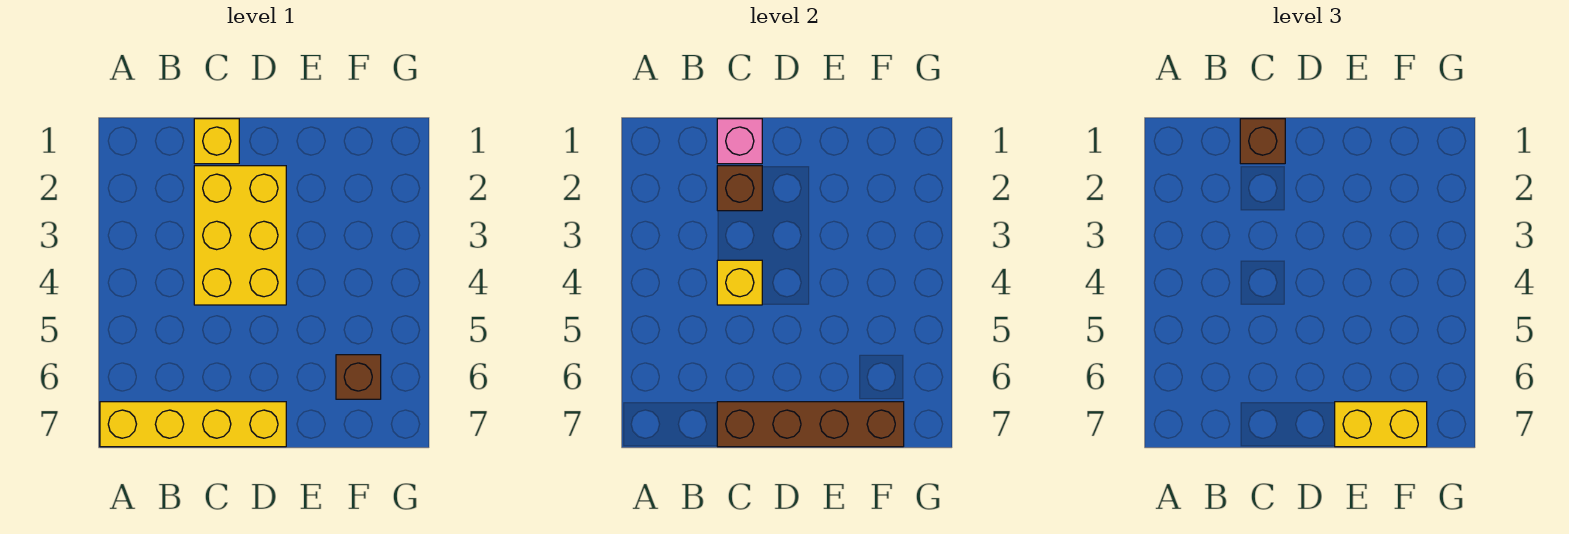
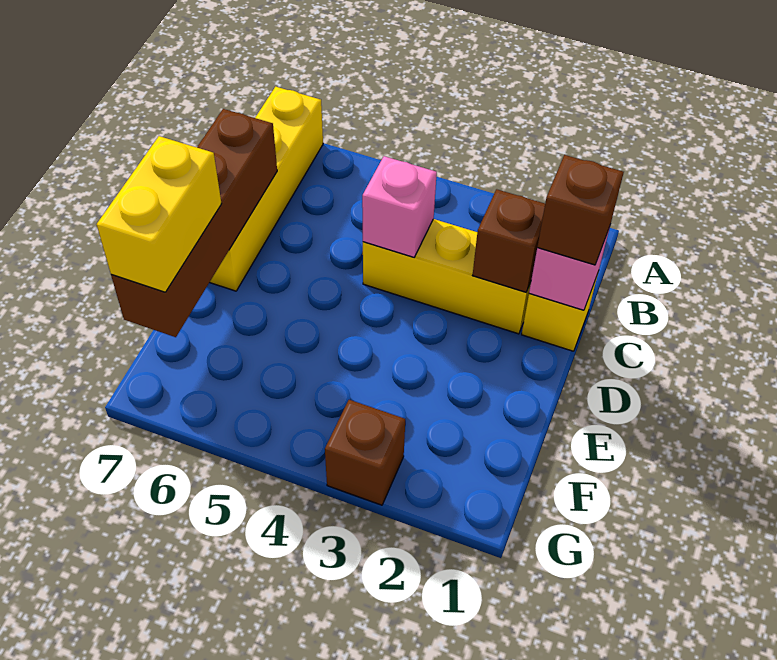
yellow 2x3 brick [194,166,286,305] -> yellow 1x3 brick [362,219,531,334]
yellow 1x1 brick [717,260,762,305] -> pink 1x1 brick [362,156,437,257]
brown 1x1 brick [336,355,381,399] -> brown 1x1 brick moved to [325,400,405,505]

